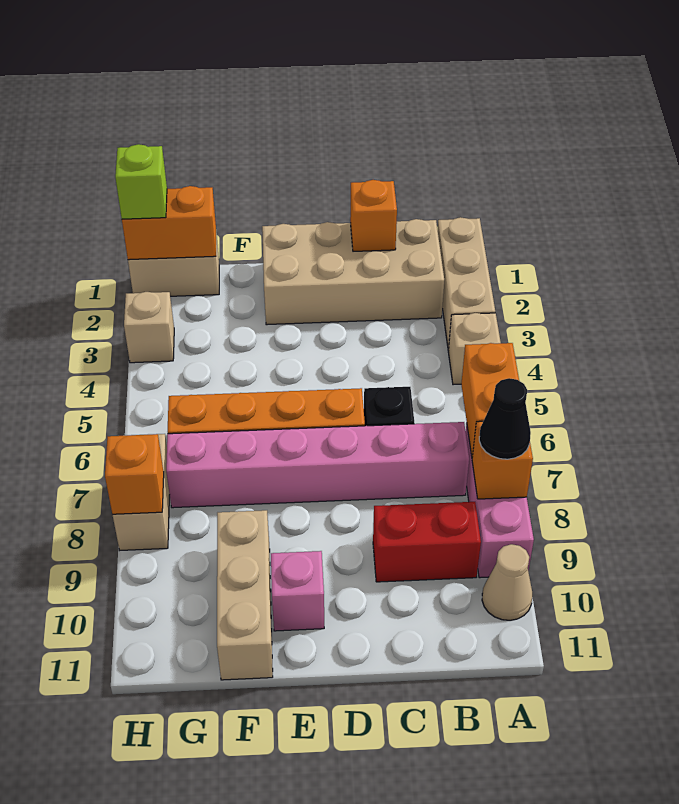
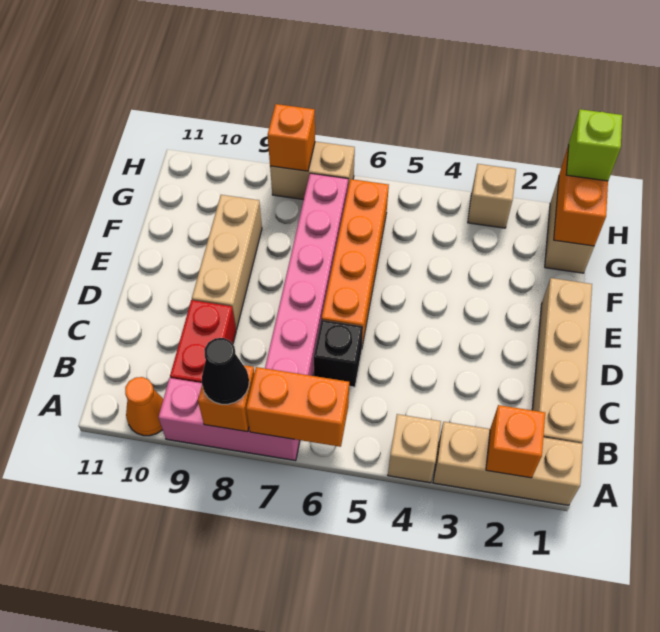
tan 1x1 cone [482,544,532,620] -> orange 1x1 cone [125,377,163,436]
tan 2x4 brick [262,219,444,325] -> tan 1x4 brick [532,278,592,443]
orange 1x1 brick [350,180,397,251] -> orange 1x1 brick moved to [486,405,545,478]
pink 1x1 brick [271,551,324,631] -> none
tan 1x3 brick [217,510,273,680] -> tan 1x3 brick turned to [192,195,262,330]

